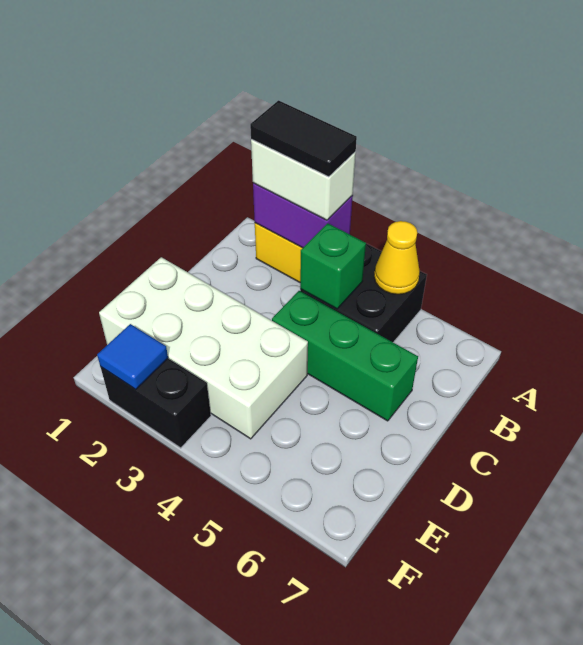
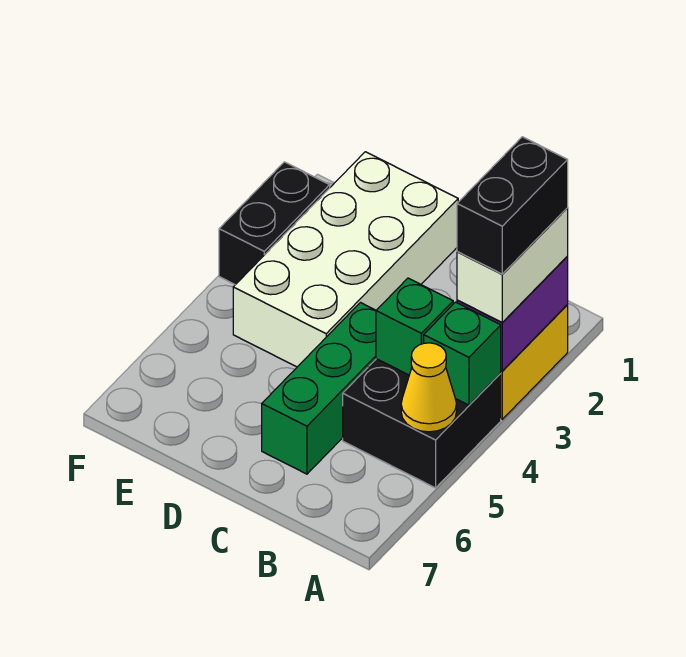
black 1x2 tile [250,100,357,177] -> black 1x2 brick [457,137,568,274]
none -> green 1x1 brick [424,302,501,405]
blue 1x1 tile [97,324,168,390] -> none

